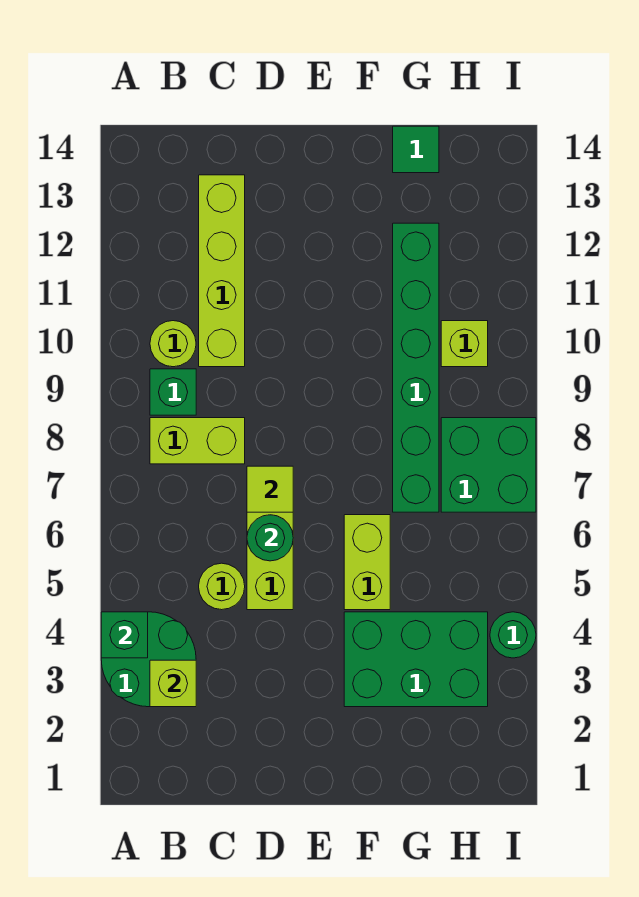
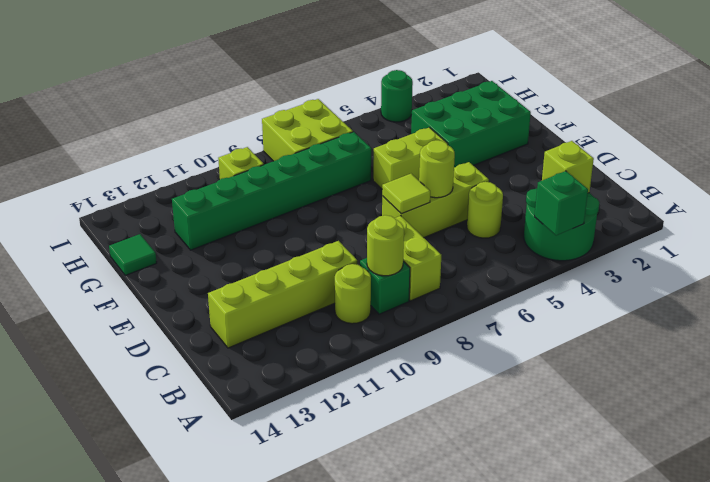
none -> lime 1x1 round brick [367,215,404,276]
green 1x1 round brick [247,515,293,561] -> lime 1x1 round brick [419,140,455,198]
green 2x3 brick [344,612,488,707] -> green 2x3 brick turned to [411,81,531,168]
green 2x2 brick [441,418,536,512] -> lime 2x2 brick [262,99,353,161]

